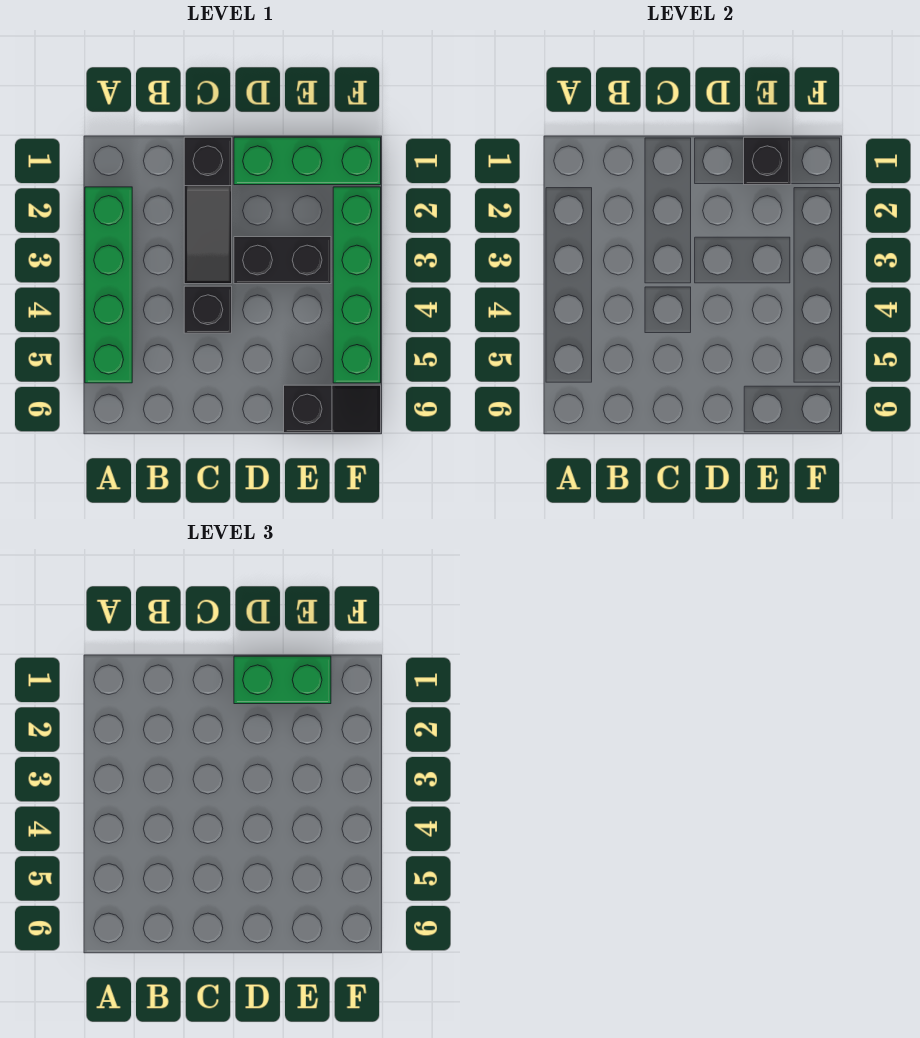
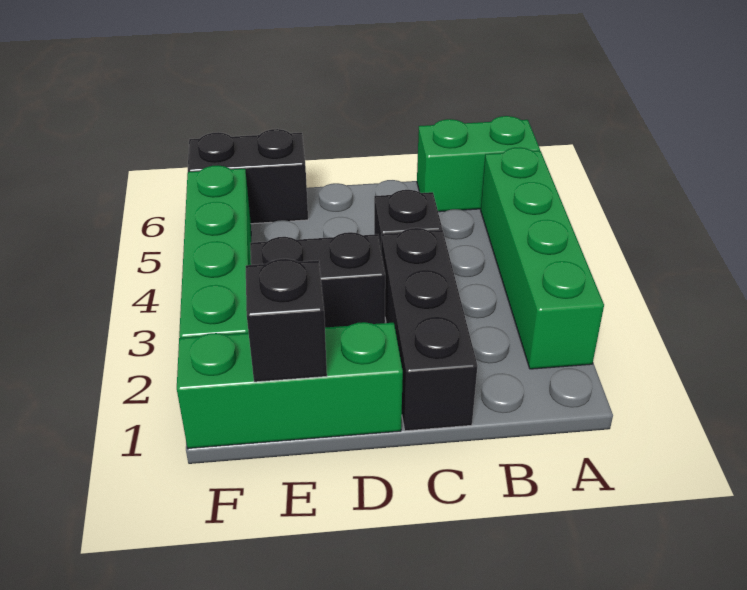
black 1x3 slope [184,137,232,284] -> black 1x3 brick [381,228,477,431]
green 1x2 brick [234,656,331,704] -> green 1x2 brick moved to [417,116,540,212]
black 1x2 slope [284,385,381,433] -> black 1x2 brick [188,129,308,224]

